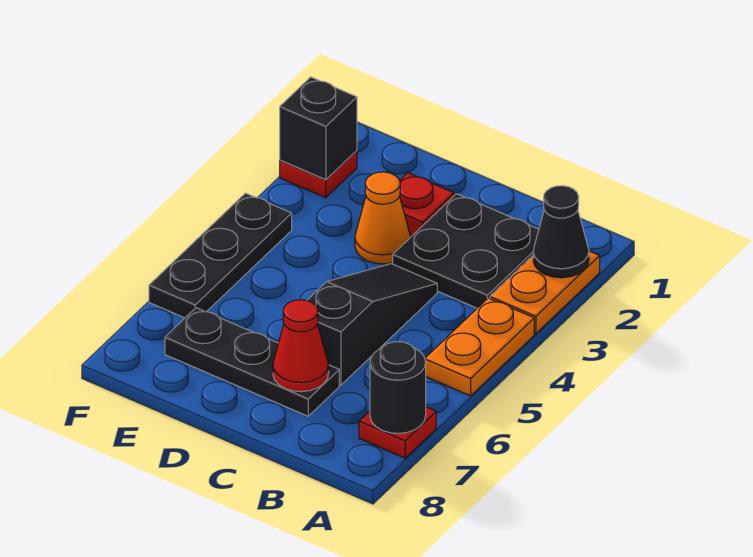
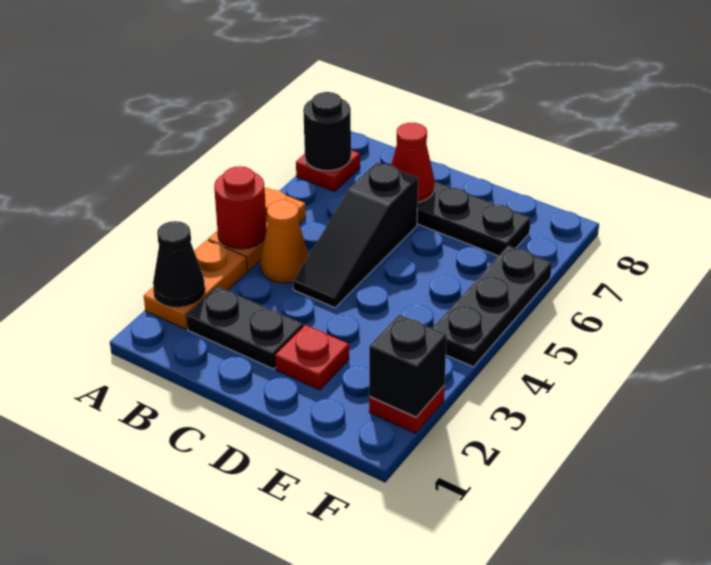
none -> red 1x1 round brick [214,166,267,249]
black 2x2 plate [393,194,539,308] -> black 1x2 plate [186,286,303,369]
orange 1x1 cone [355,172,411,264] -> orange 1x1 cone moved to [260,200,309,283]

